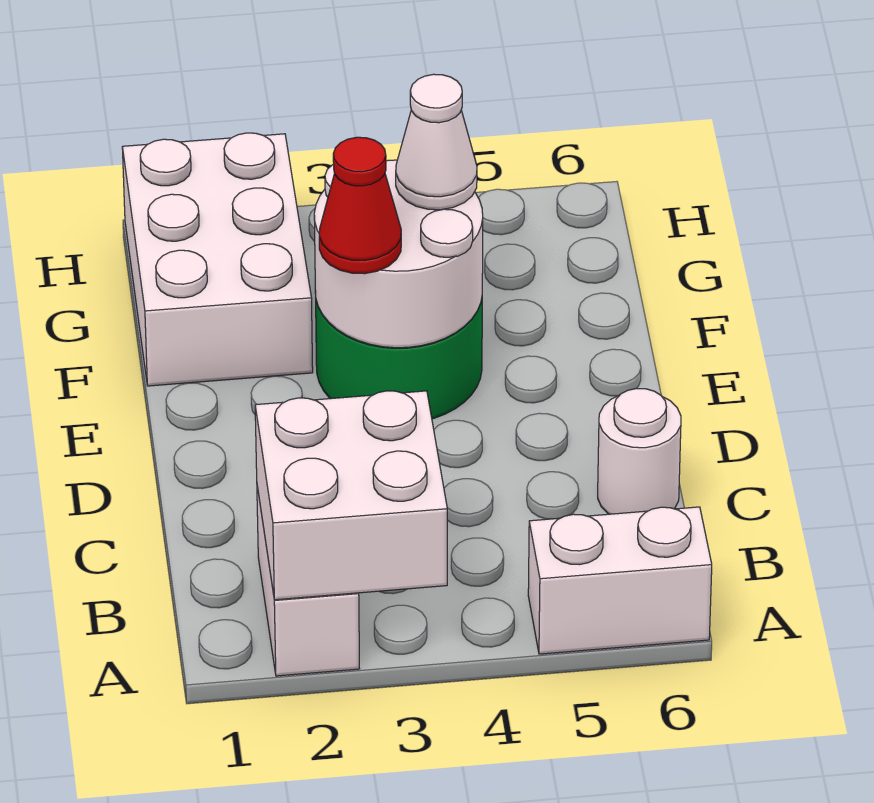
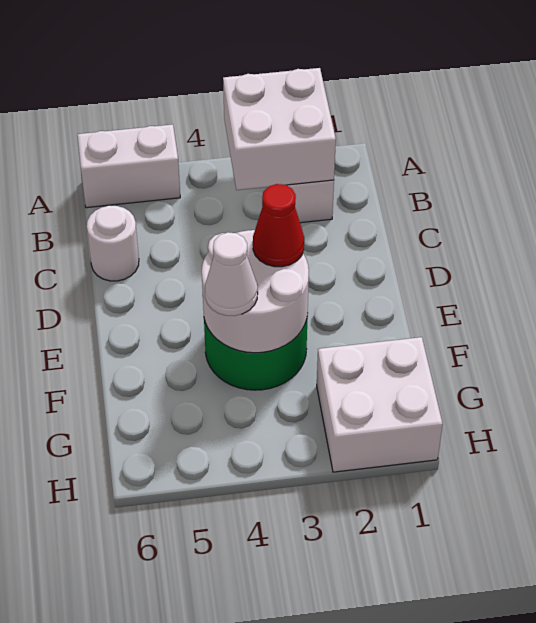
white 2x3 brick [122,133,313,386] -> white 2x2 brick [317,337,443,472]

